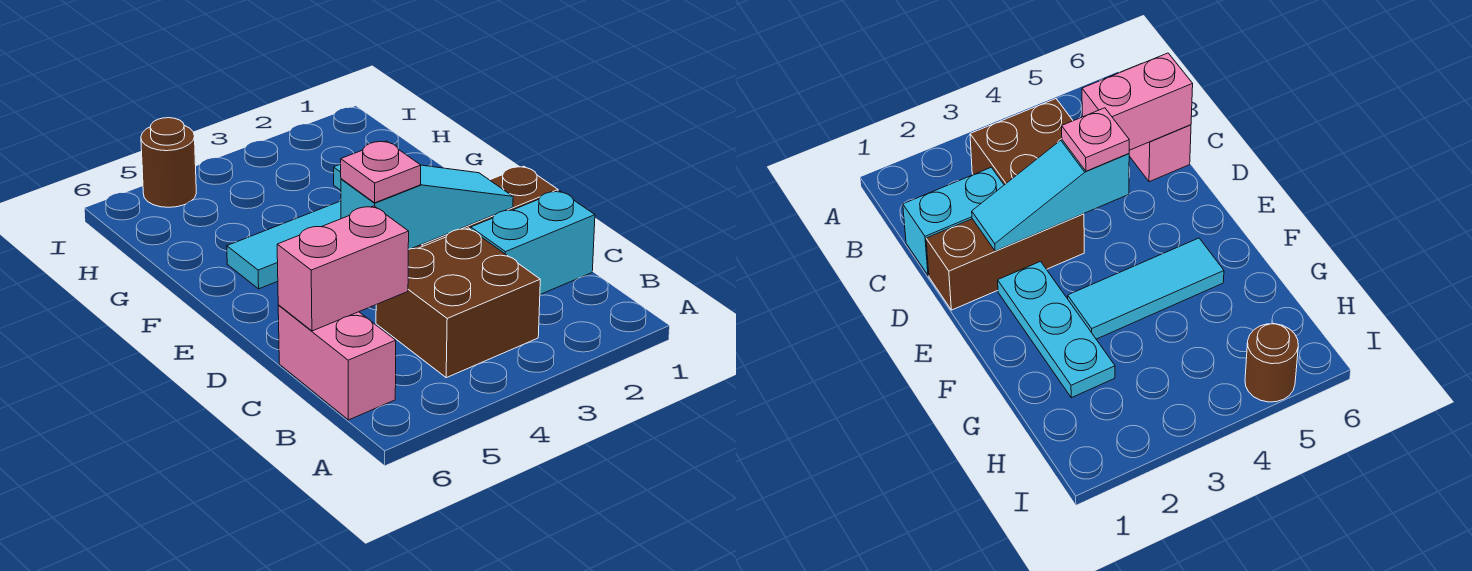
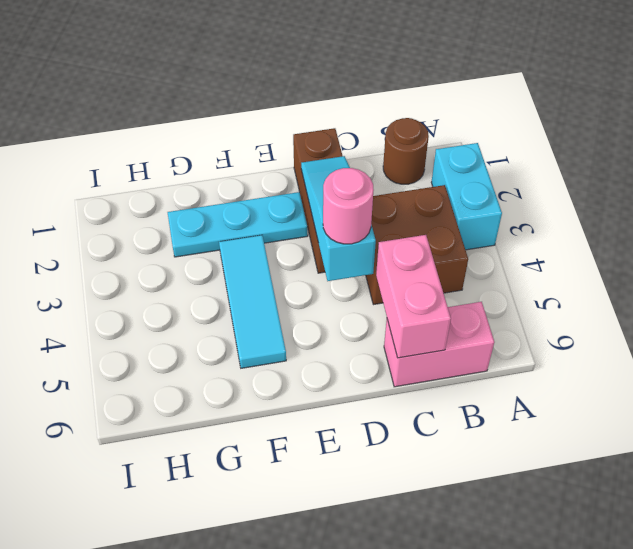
cyan 1x2 brick [471,191,595,294] -> cyan 1x2 brick moved to [431,143,502,250]
pink 1x1 plate [341,141,421,203] -> pink 1x1 round brick [323,168,374,244]
brown 1x1 round brick [141,118,196,207] -> brown 1x1 round brick moved to [383,118,429,184]

